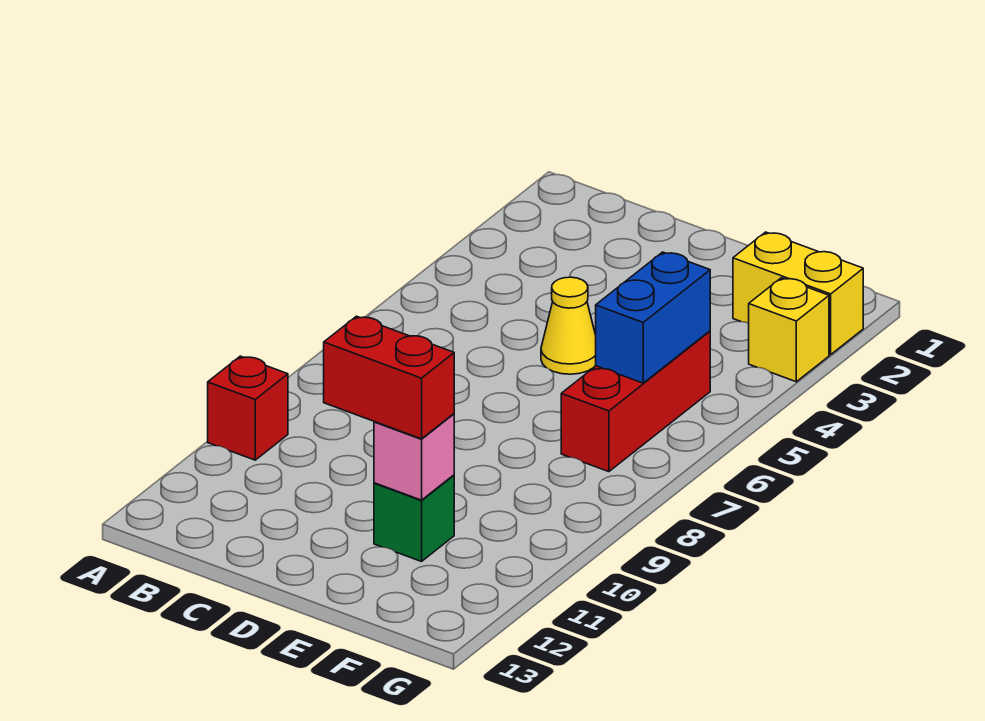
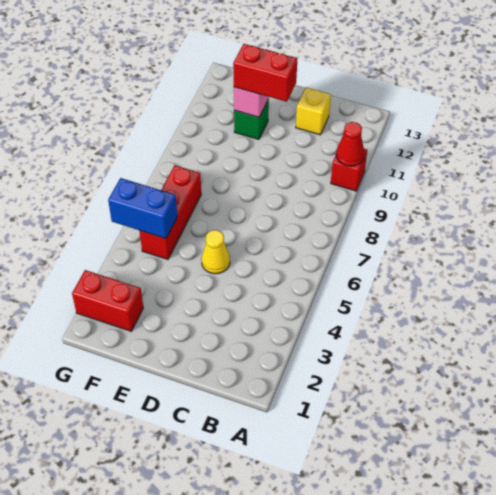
none -> red 1x1 cone [336,122,364,166]
yellow 1x2 brick [733,232,863,355] -> red 1x2 brick [72,270,143,331]
blue 1x2 brick [596,252,710,383] -> blue 1x2 brick turned to [108,178,177,239]
yellow 1x1 brick [749,278,829,382] -> yellow 1x1 brick moved to [296,87,331,135]

